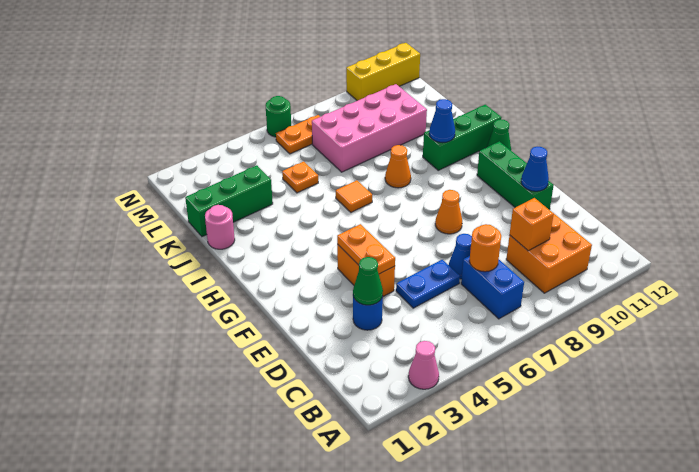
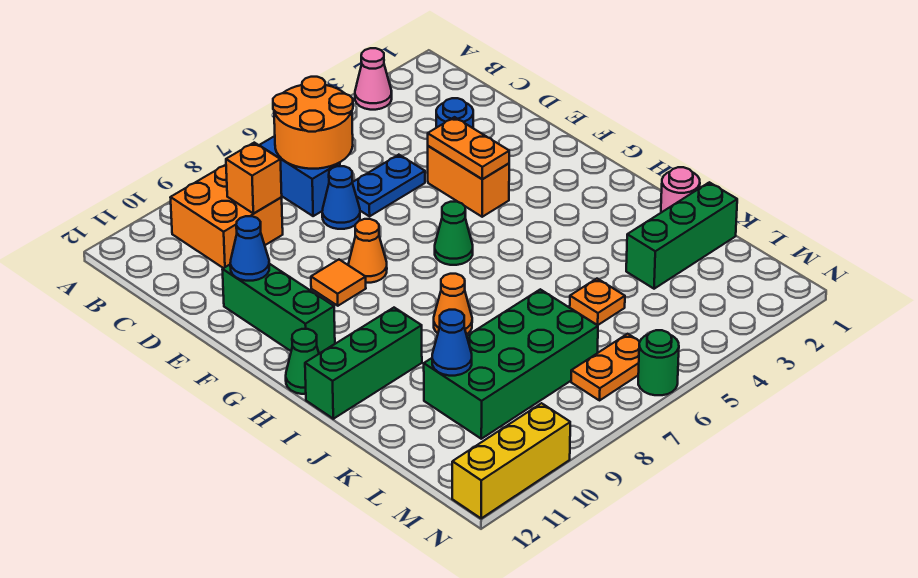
orange 1x1 round brick [469,224,501,272] -> orange 2x2 round brick [273,77,353,169]
green 1x1 cone [353,257,383,305] -> green 1x1 cone moved to [435,202,473,265]
orange 1x1 tile [336,180,372,212] -> orange 1x1 tile moved to [311,260,366,306]
blue 1x1 cone [429,99,455,143] -> blue 1x1 cone moved to [432,310,472,376]
pink 2x4 brick [312,84,427,172] -> green 2x4 brick [424,289,598,439]

